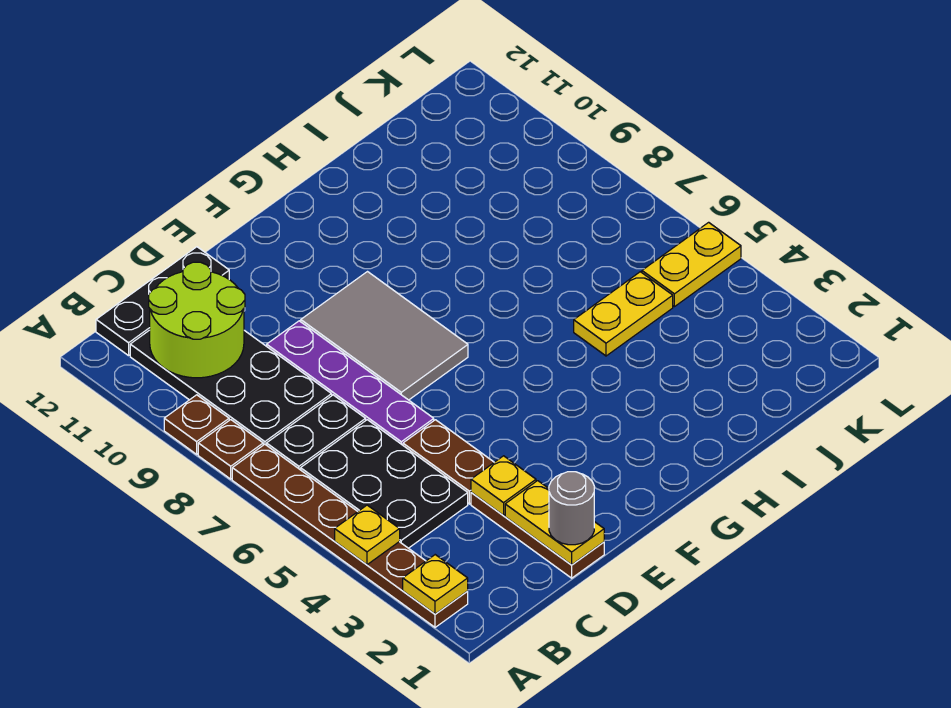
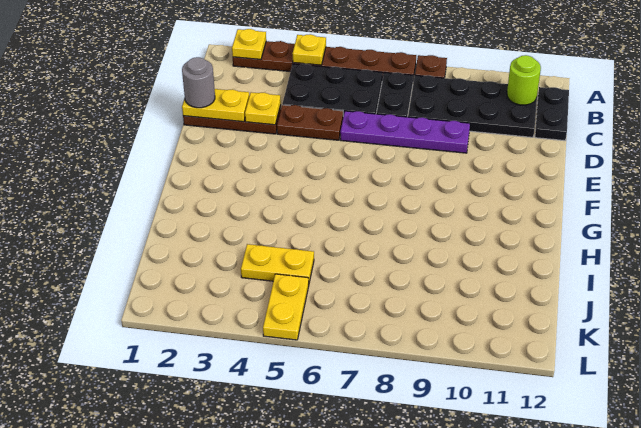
brown 1x1 plate [164,395,229,454] -> none
lime 2x2 round brick [149,262,245,378] -> lime 1x1 round brick [507,55,541,105]
black 1x3 plate [96,247,229,356] -> black 1x2 plate [535,87,569,141]
grey 2x3 tile [301,272,468,400] -> none
yellow 1x2 plate [574,272,673,356] -> yellow 1x2 plate turned to [241,244,314,282]

